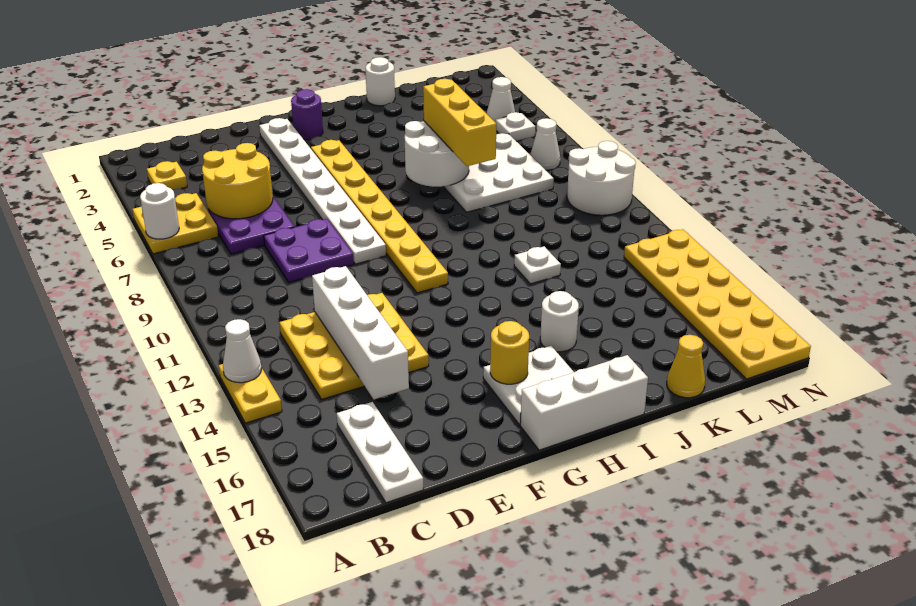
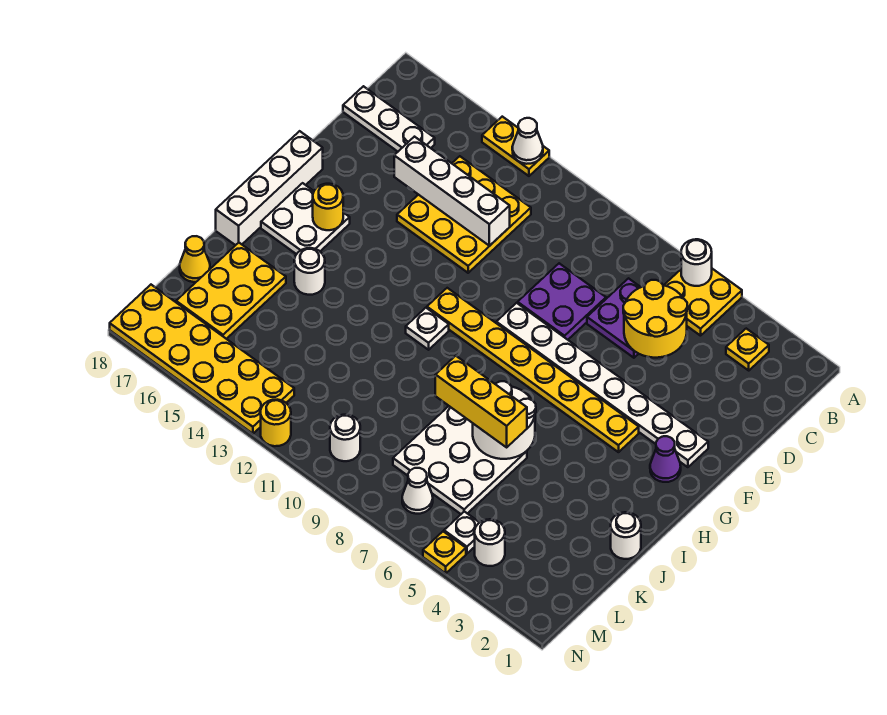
purple 1x1 round brick [291,89,323,140] -> purple 1x1 cone [650,436,681,482]
white 1x3 brick [520,355,648,450] -> white 1x4 brick [216,131,323,245]
white 1x1 plate [514,246,561,284] -> white 1x1 plate moved to [406,308,449,350]
none -> yellow 2x3 plate [176,243,286,339]
white 1x1 cone [487,77,515,123] -> white 1x1 round brick [475,519,505,566]
white 2x2 round brick [567,141,636,215] -> white 1x1 round brick [330,415,360,461]
none -> yellow 1x1 plate [423,531,466,573]
none -> yellow 1x1 round brick [261,400,291,446]

